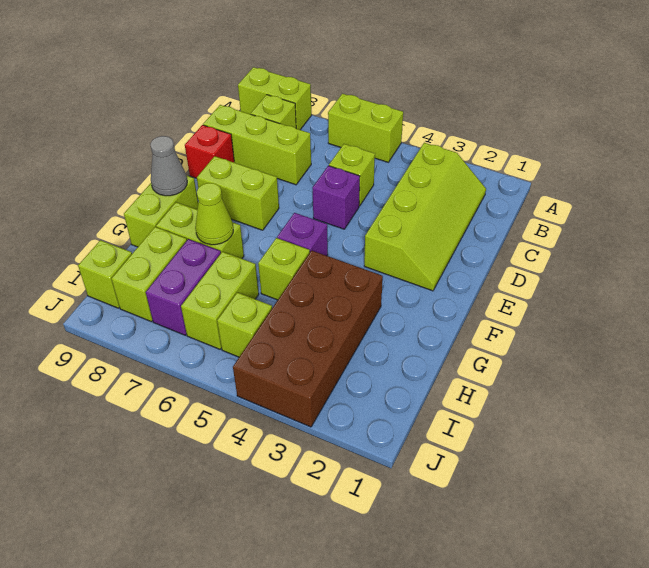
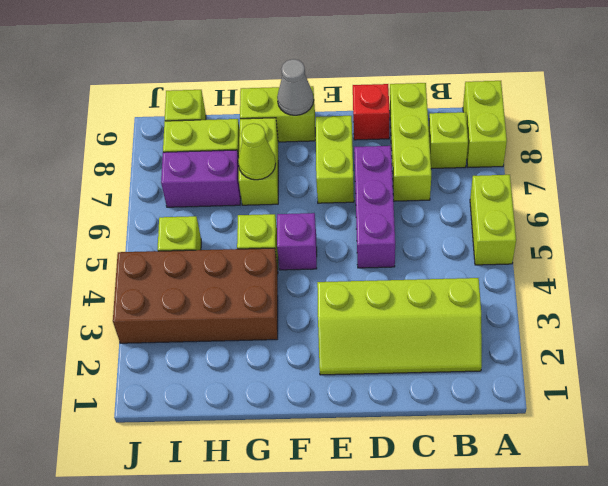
lime 1x1 brick [329,144,375,206] -> none
purple 1x1 brick [313,166,360,229] -> purple 1x3 brick [354,146,395,268]
lime 1x2 brick [181,252,259,349] -> none

